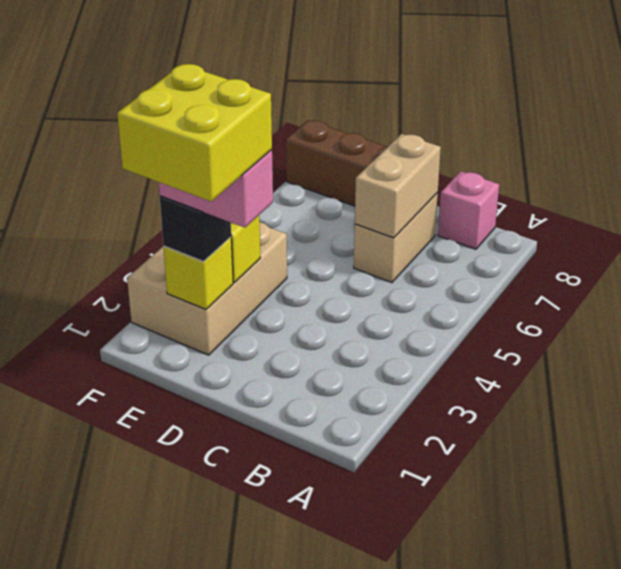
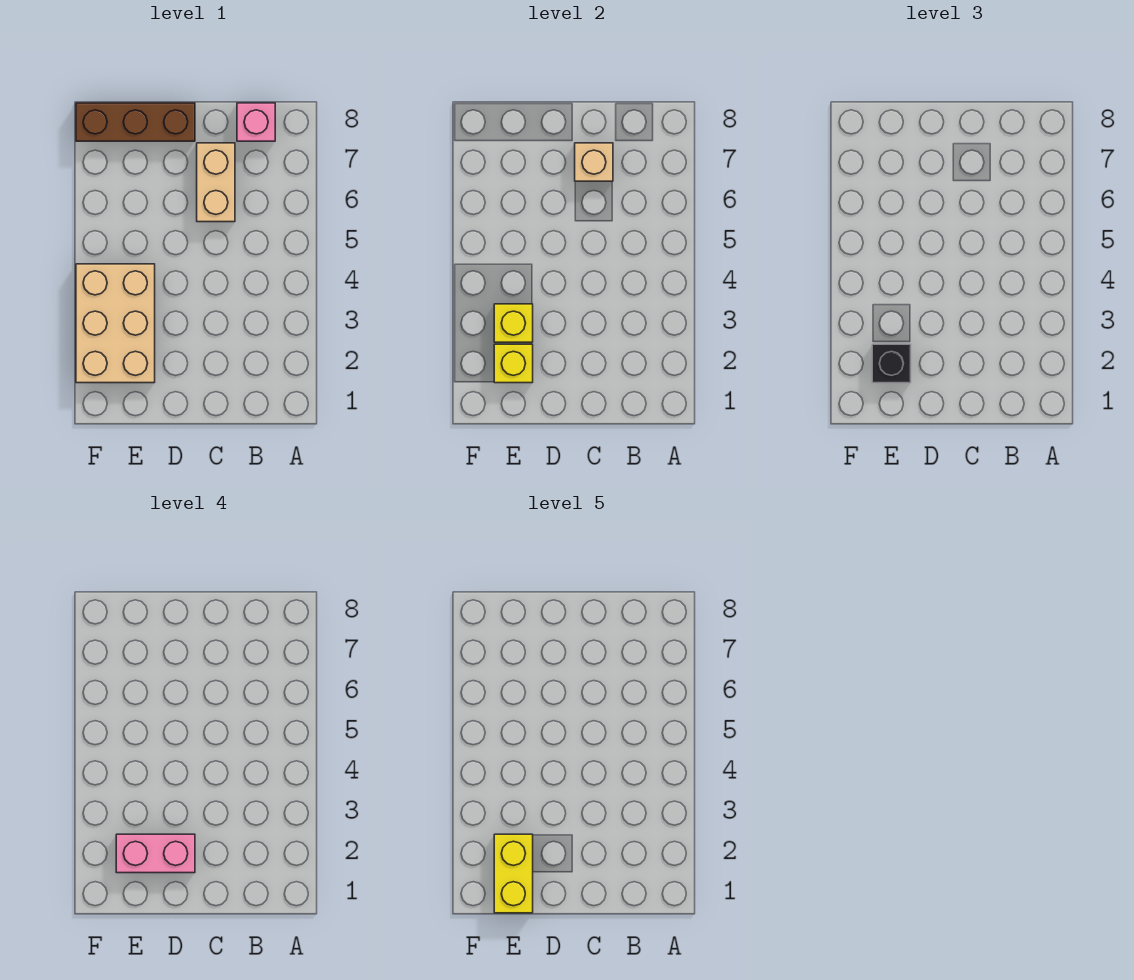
tan 1x2 brick [355,134,441,238] -> tan 1x1 brick [575,143,613,181]
yellow 2x2 brick [117,64,272,202] -> yellow 1x2 brick [494,834,533,913]

